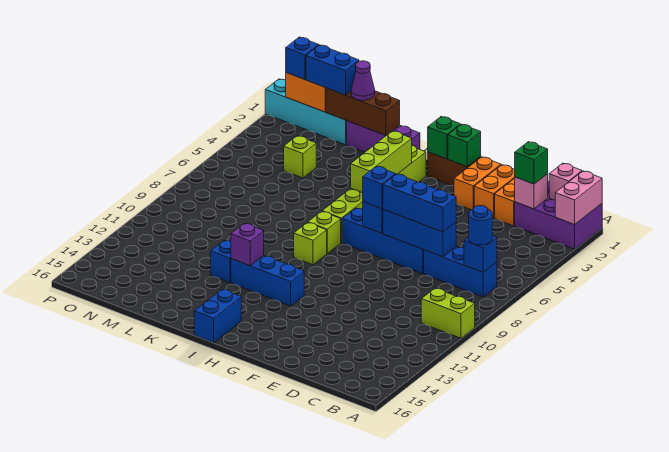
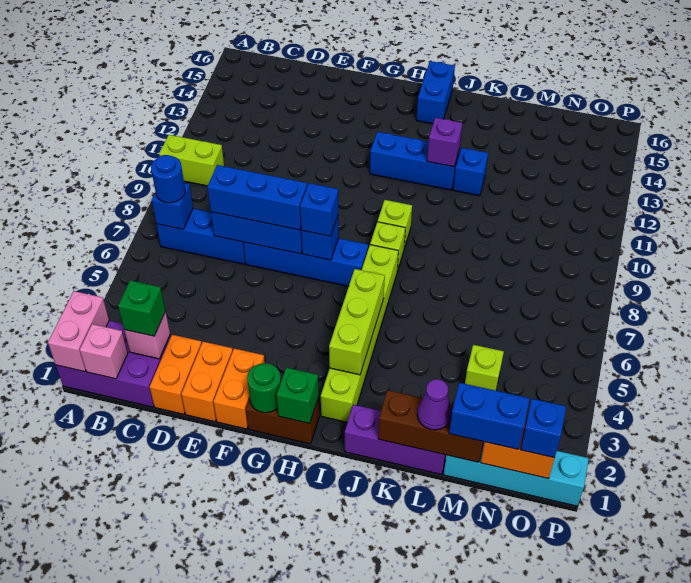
green 1x1 brick [448,124,481,167] -> green 1x1 round brick [247,363,281,413]

